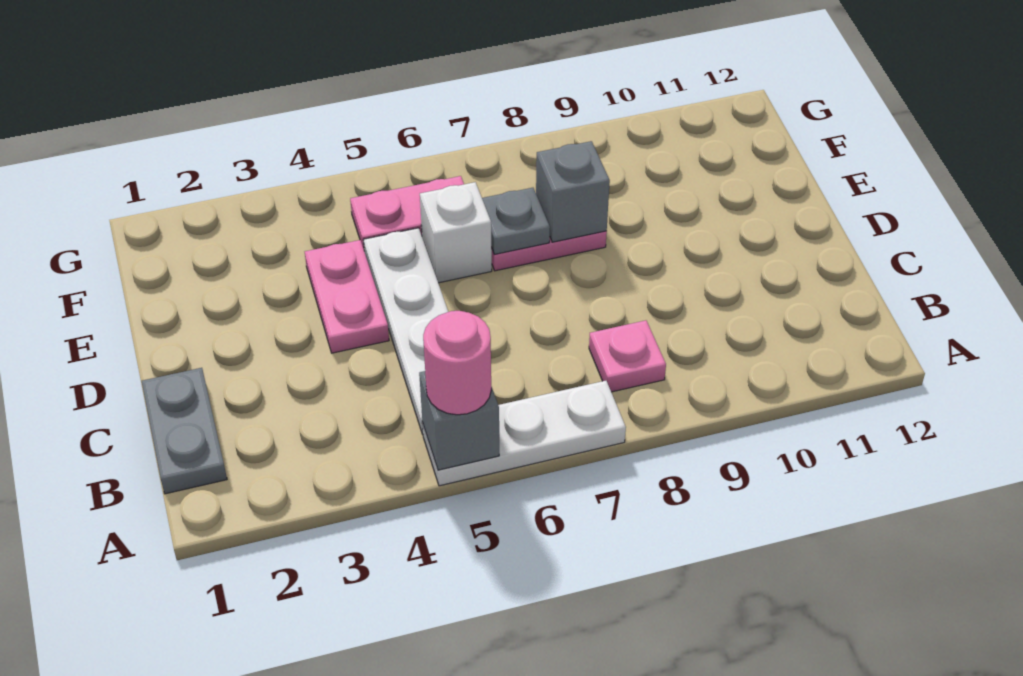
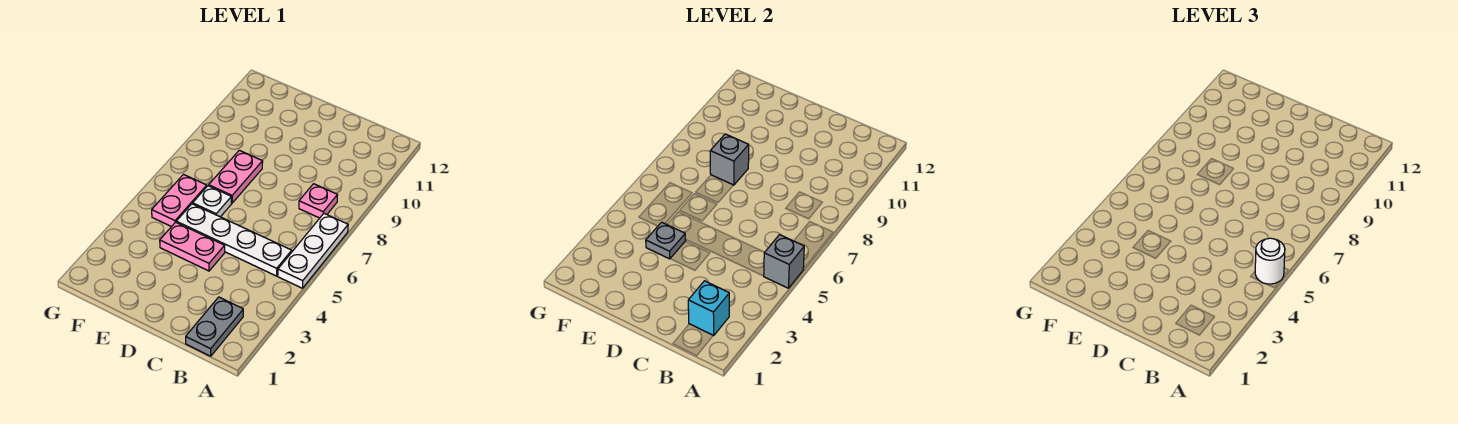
pink 1x1 round brick [423,311,491,415] -> white 1x1 round brick [1255,238,1285,284]
grey 1x2 plate [142,368,227,494] -> grey 1x2 plate turned to [186,297,243,356]
none -> cyan 1x1 brick [688,281,729,336]
white 1x1 brick [420,182,492,283] -> white 1x1 plate [193,186,232,217]
grey 1x1 plate [482,188,550,254] -> grey 1x1 plate moved to [646,222,685,259]

